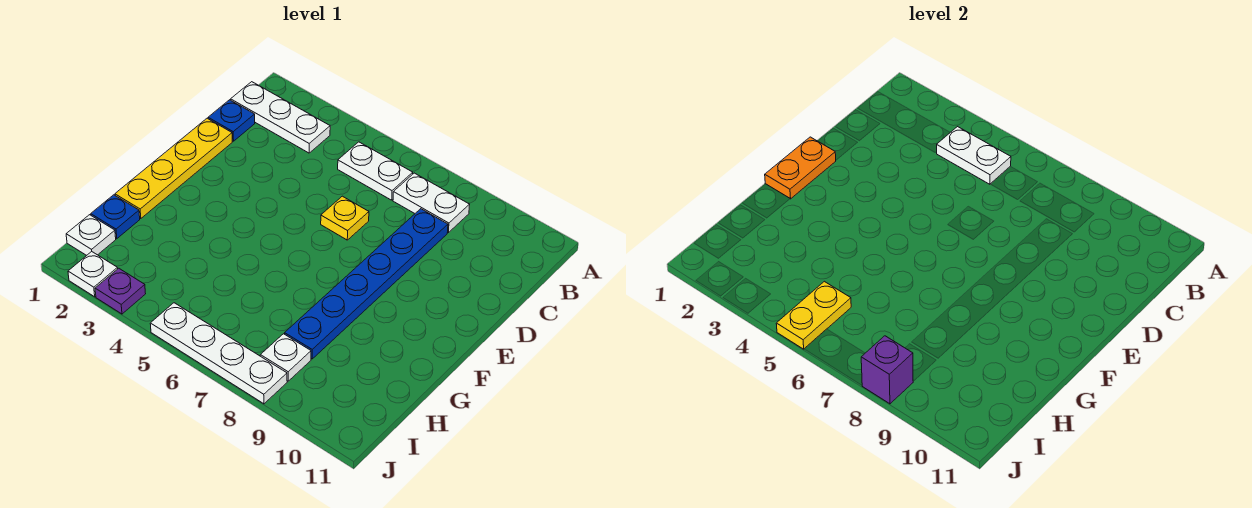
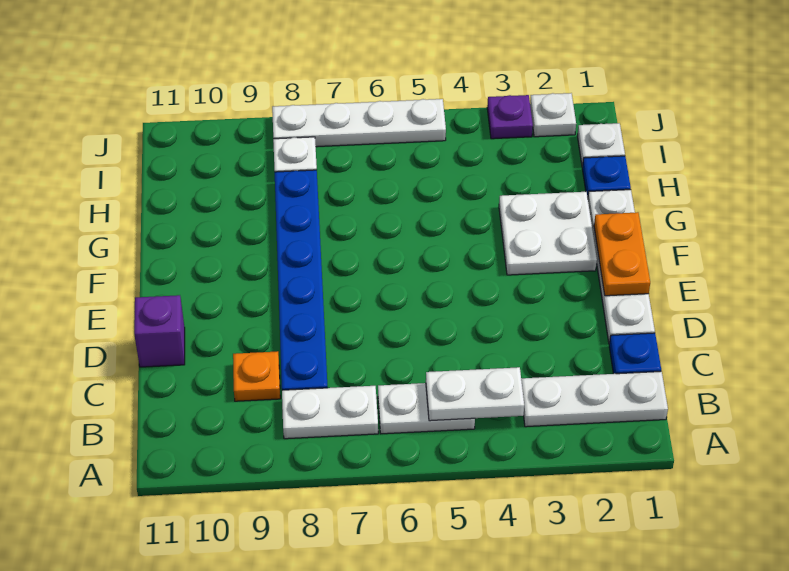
none -> orange 1x1 plate [233,351,280,401]
yellow 1x4 plate [115,118,232,219] -> white 1x4 plate [588,190,655,344]
yellow 1x1 plate [321,196,369,240] -> none
none -> white 2x2 plate [499,192,597,275]
yellow 1x2 plate [776,281,851,349] -> none
purple 1x1 brick [861,336,913,404] -> purple 1x1 brick moved to [134,295,185,367]

